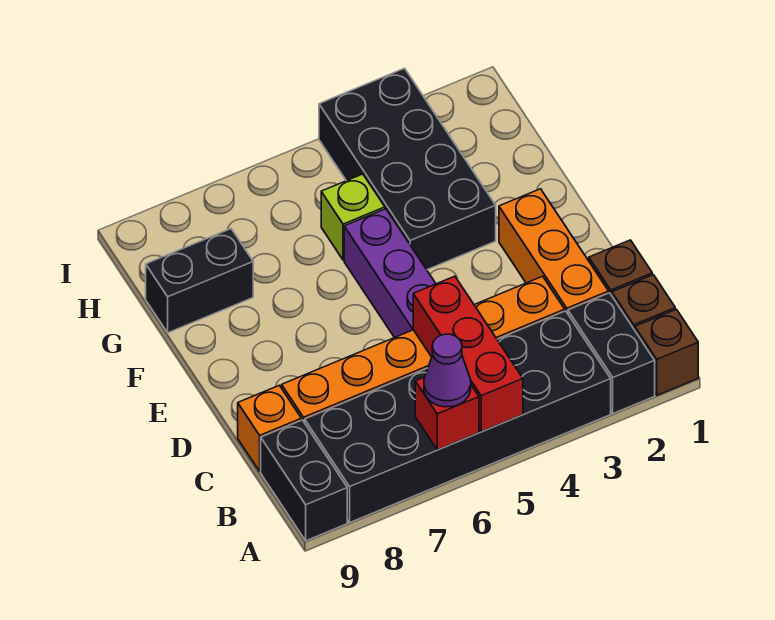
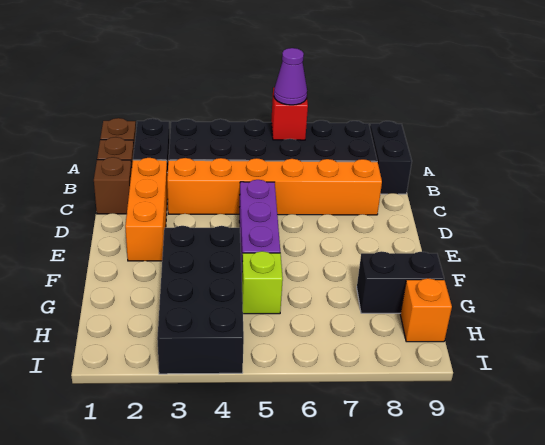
red 1x3 brick [413,276,523,432] -> none
orange 1x1 brick [238,385,301,471] -> orange 1x1 brick moved to [400,278,452,342]

